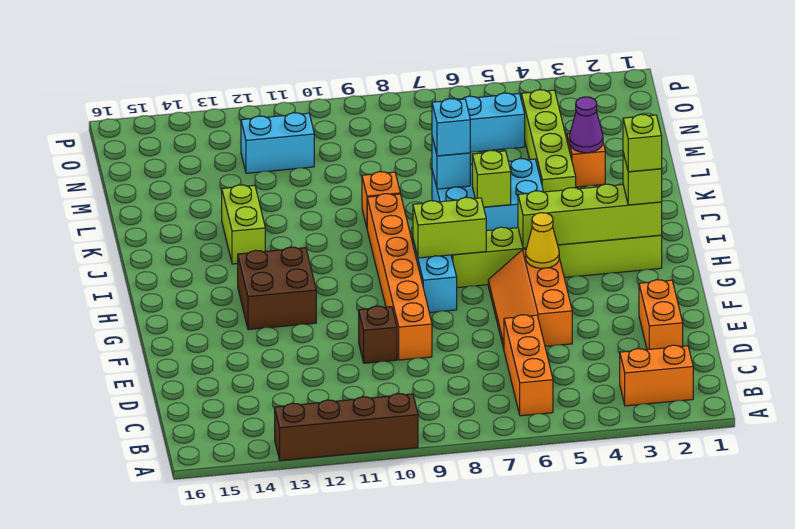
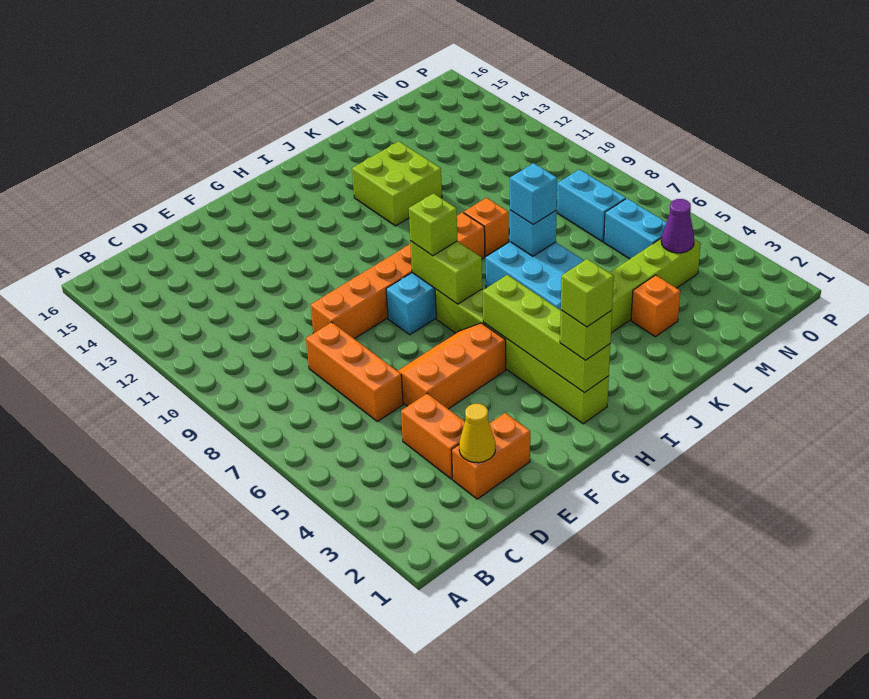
brown 1x4 brick [275,394,418,461] -> none
orange 1x2 brick [620,345,693,406] -> orange 1x2 brick moved to [401,394,465,479]
orange 1x3 brick [504,315,553,416] -> orange 1x3 brick turned to [306,322,403,422]
brown 1x1 brick [359,306,397,363] -> none
yellow 1x1 cone [526,213,559,268] -> yellow 1x1 cone moved to [459,404,495,463]
brown 2x2 brick [238,247,316,330] -> none
lime 1x1 brick [472,150,511,207] -> lime 1x1 brick moved to [409,193,457,256]
lime 1x2 brick [222,185,265,264] -> lime 2x2 brick [352,142,442,226]
purple 1x1 cone [570,97,603,153] -> purple 1x1 cone moved to [661,199,694,253]
cyan 1x2 brick [241,113,314,173] -> cyan 1x2 brick moved to [557,170,626,242]

